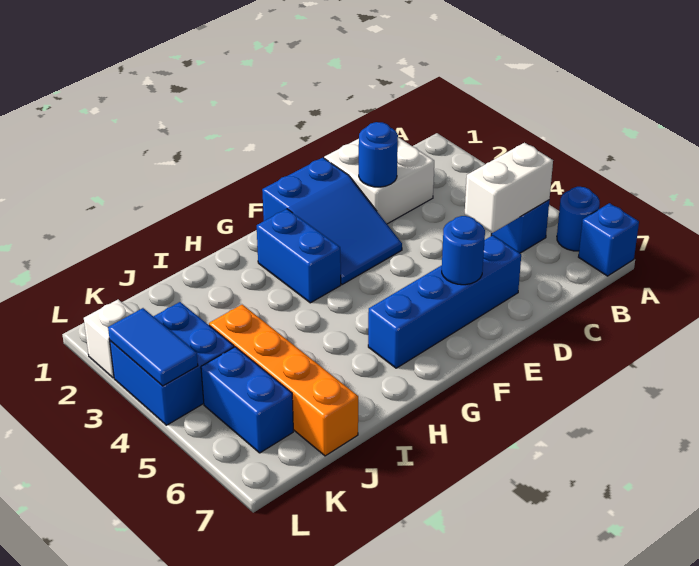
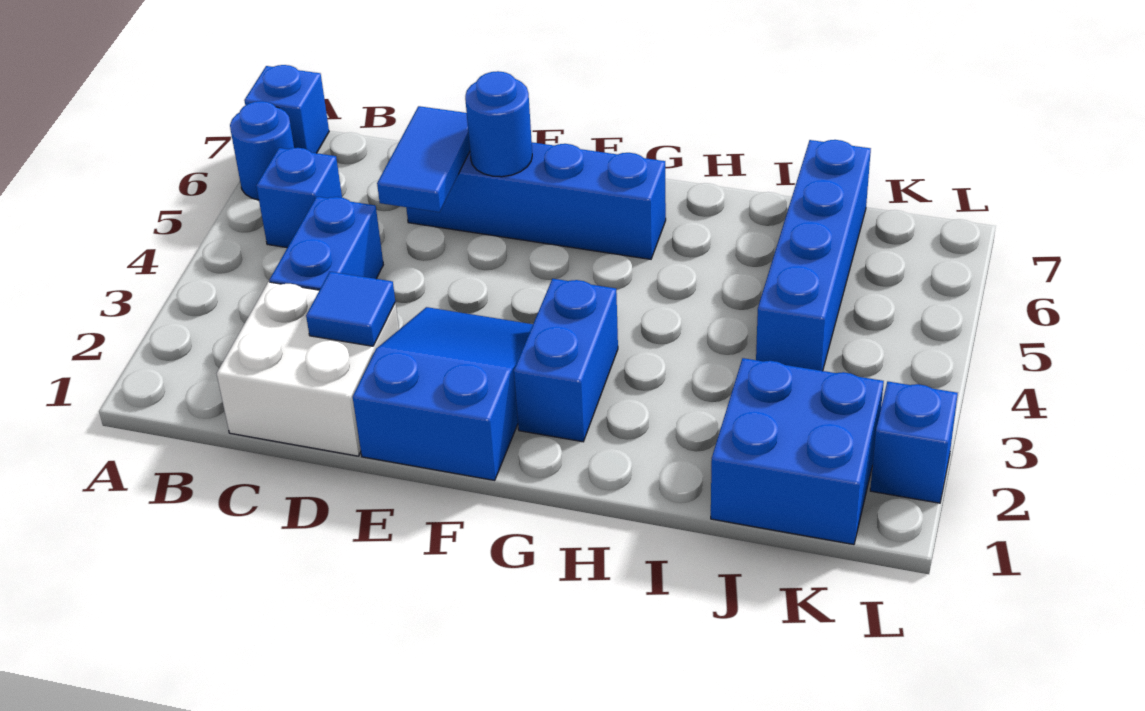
white 1x2 brick [465,143,553,233] -> none
blue 1x1 round brick [359,122,398,187] -> blue 1x1 tile [306,272,395,346]
orange 1x4 brick [209,305,358,456] -> blue 1x4 brick [756,140,871,371]
blue 2x2 brick [110,302,234,425] -> blue 2x2 brick moved to [711,358,884,545]
blue 1x2 brick [201,347,293,453] -> blue 1x2 brick moved to [269,197,383,290]
white 1x1 brick [84,299,134,378] -> blue 1x1 brick [870,382,958,503]
blue 1x2 tile [108,308,198,386] -> blue 1x2 tile moved to [377,106,470,212]

